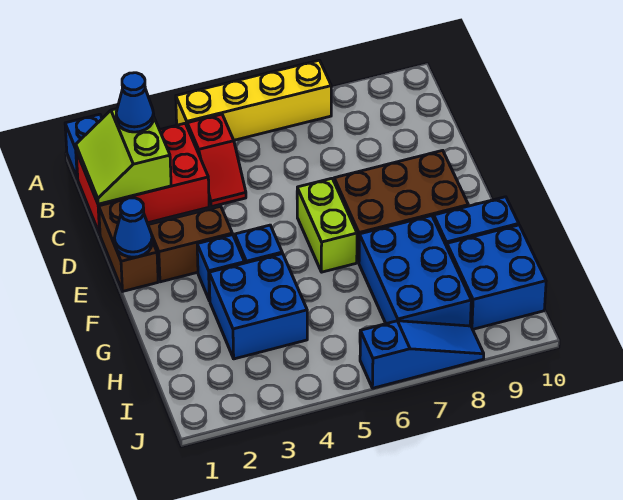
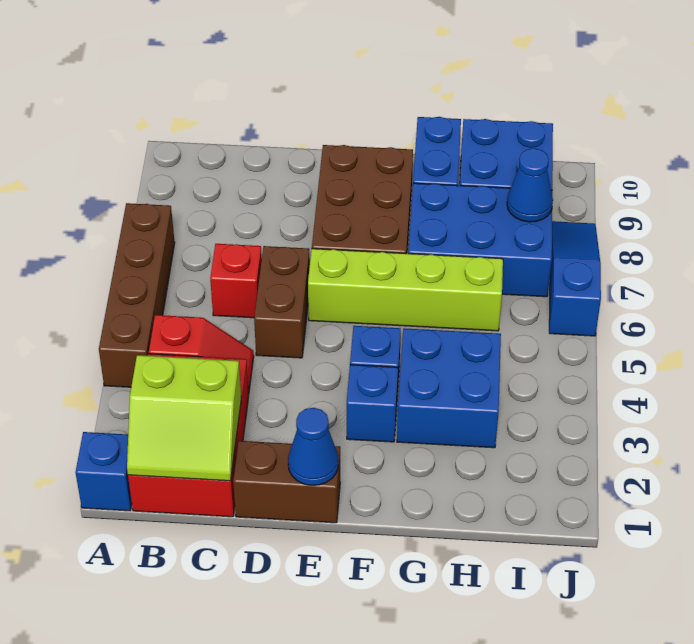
yellow 1x4 brick [176,60,331,140] -> brown 1x4 brick [99,203,175,387]
blue 1x1 cone [116,73,154,132] -> blue 1x1 cone moved to [507,148,553,222]
none -> red 1x1 brick [210,244,262,318]
brown 1x2 brick [148,206,232,282] -> brown 1x2 brick moved to [254,246,310,358]
lime 1x2 brick [297,178,357,272] -> lime 1x4 brick [308,249,503,331]

